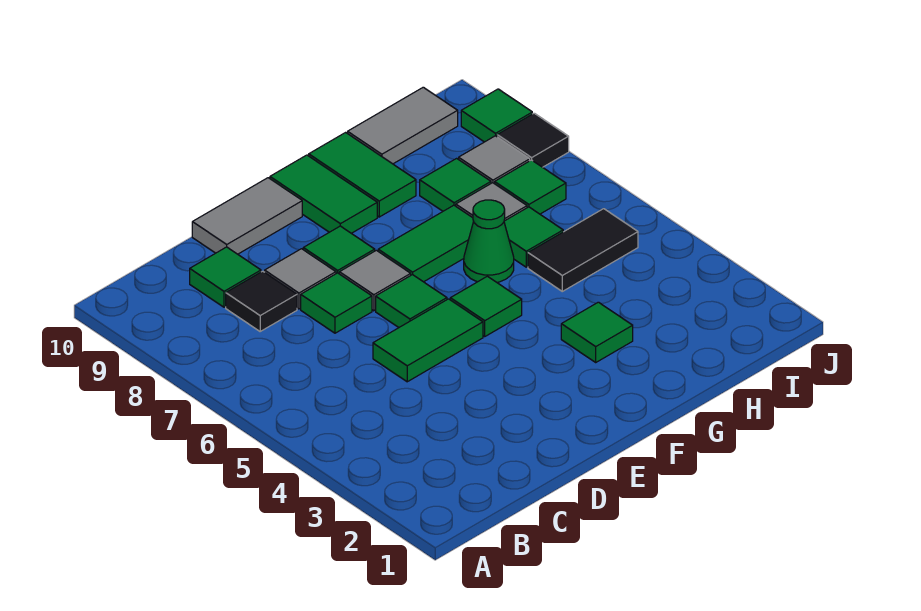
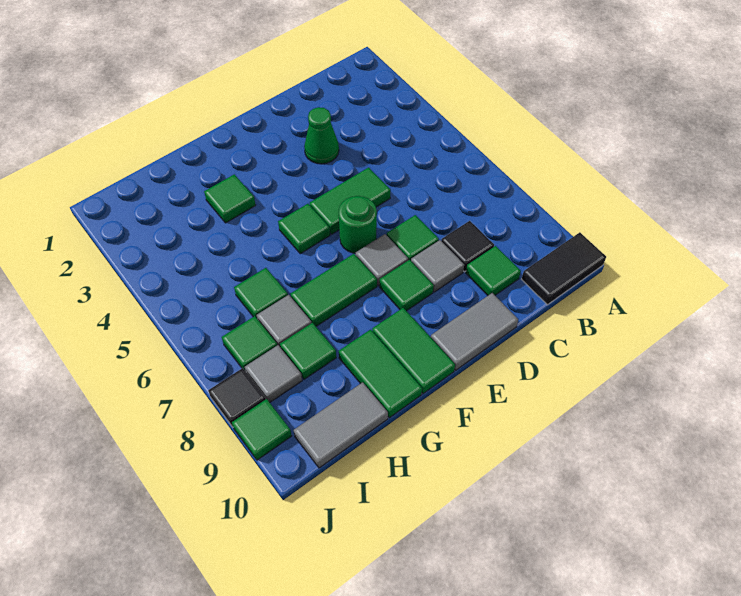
green 1x1 tile [376,275,447,327] -> green 1x1 round brick [339,196,377,253]
green 1x1 cone [464,200,514,282] -> green 1x1 cone moved to [304,107,339,164]
black 1x2 tile [528,209,638,291] -> black 1x2 tile moved to [522,232,606,305]

